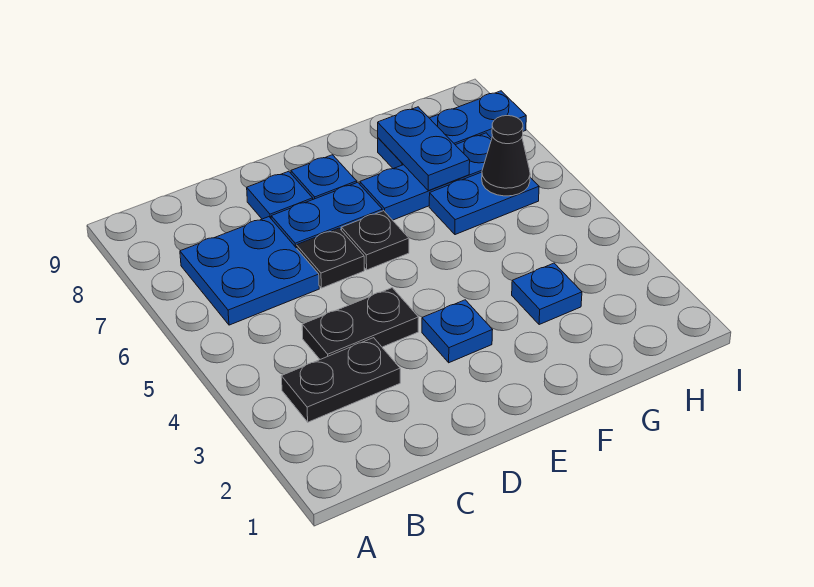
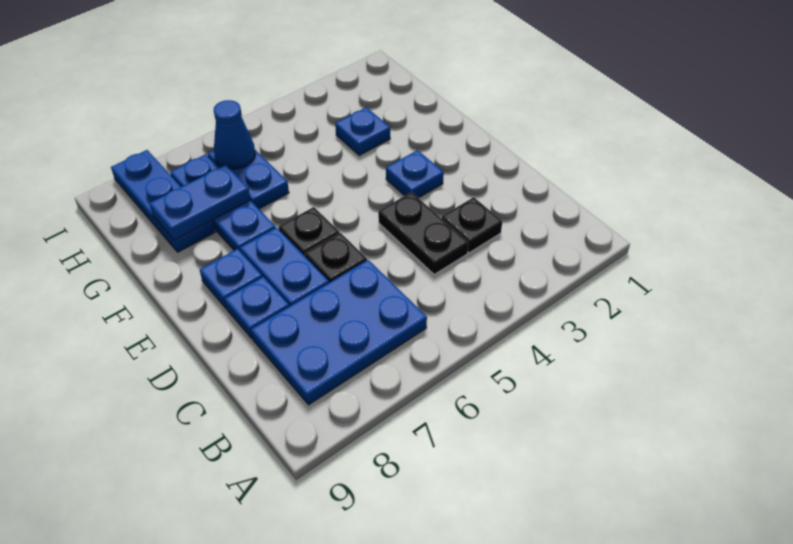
black 1x2 plate [281,338,400,422] -> black 1x1 plate [442,197,502,253]
blue 2x2 plate [180,217,319,325] -> blue 2x3 plate [251,260,427,405]
black 1x1 cone [482,116,530,196] -> blue 1x1 cone [214,100,256,169]

